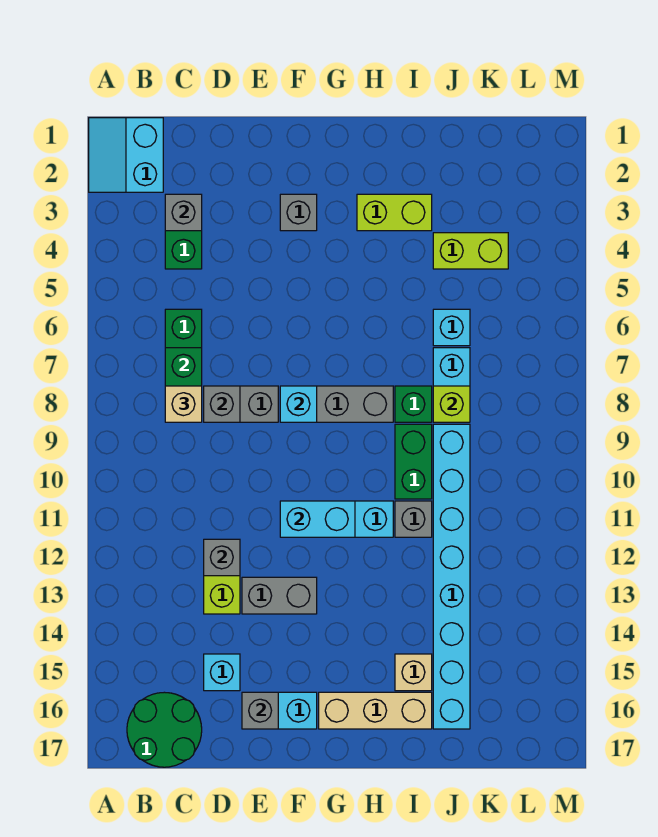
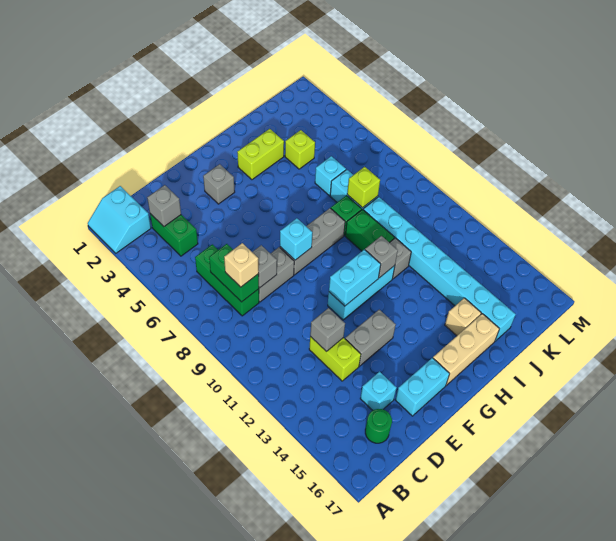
green 2x2 round brick [127,692,202,767] -> green 1x1 round brick [365,409,392,443]
grey 1x1 brick [242,692,278,729] -> grey 1x1 brick moved to [365,236,398,278]
lime 1x2 brick [433,233,508,269] -> lime 1x1 brick [285,130,315,169]

